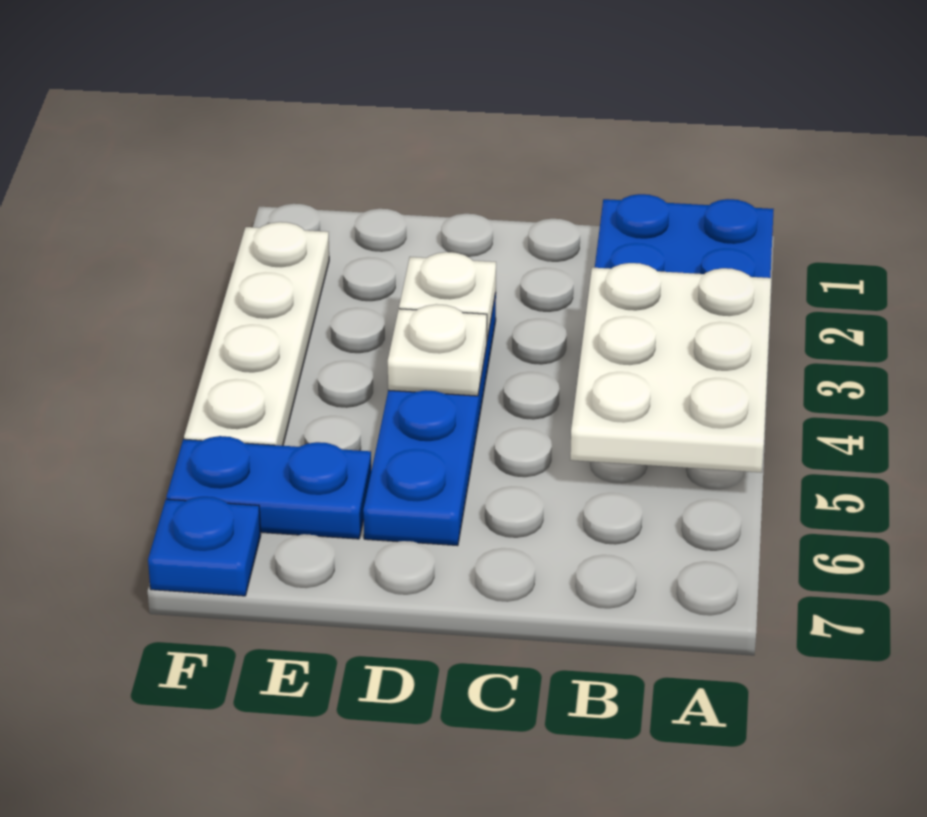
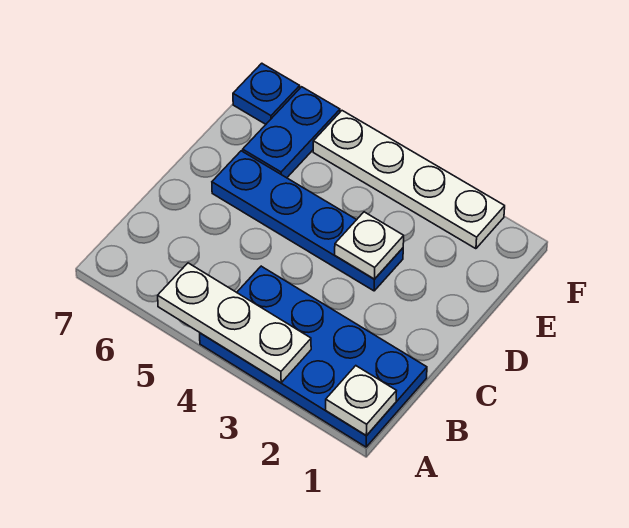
white 2x3 plate [570,263,771,473] -> white 1x3 plate [158,263,311,383]
white 1x1 plate [388,304,487,396] -> white 1x1 plate moved to [326,366,396,436]

